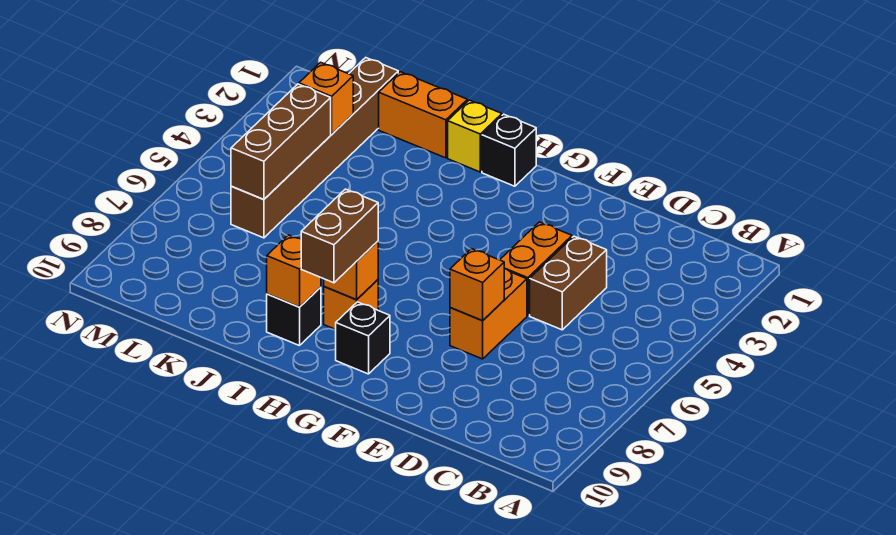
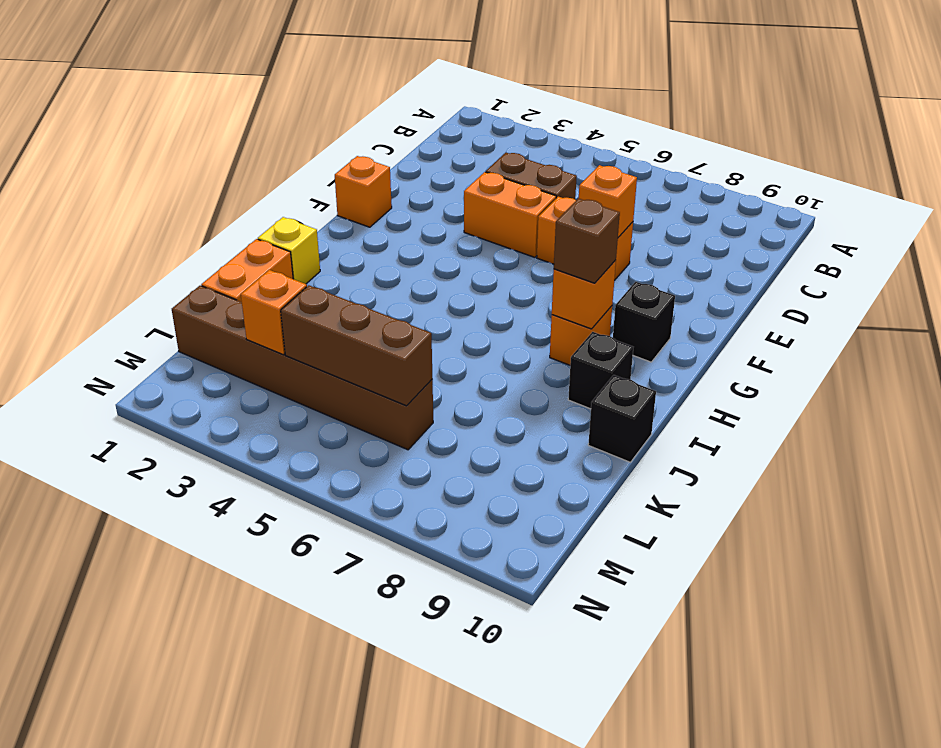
black 1x1 brick [482,114,536,186] -> black 1x1 brick moved to [588,375,656,462]
brown 1x2 brick [301,189,378,283] -> brown 1x1 brick [554,198,620,283]
orange 1x1 brick [267,235,321,307] -> orange 1x1 brick moved to [335,156,392,227]

